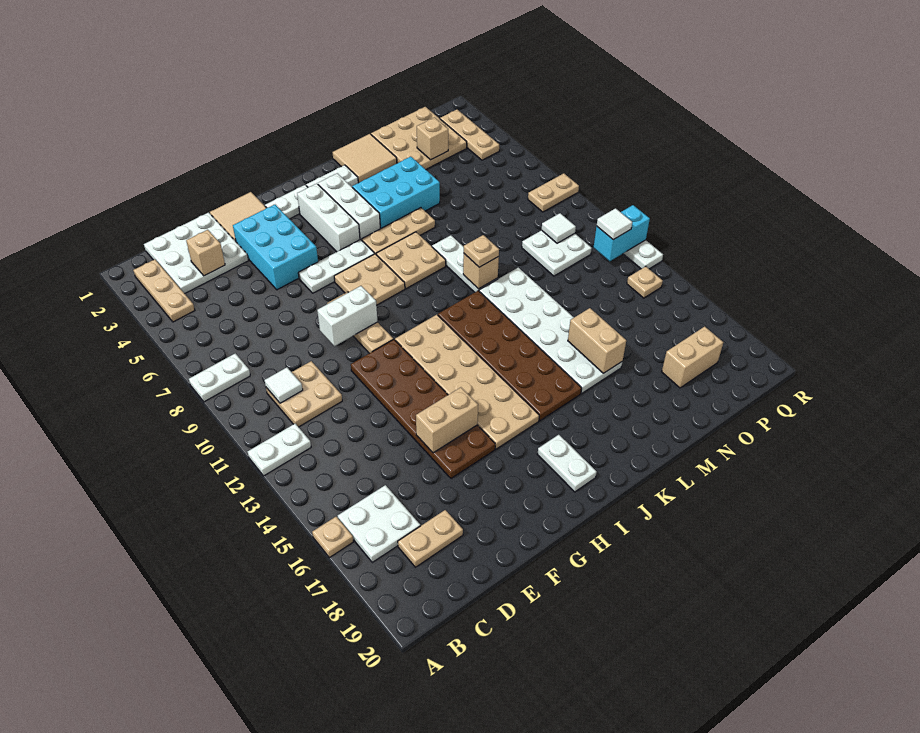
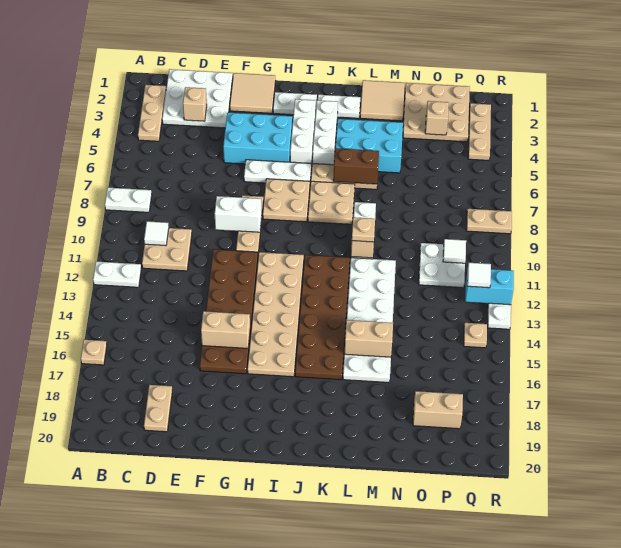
white 2x2 plate [338,485,420,562] -> none
tan 1x2 plate [398,510,463,567] -> tan 1x2 plate turned to [144,385,172,432]
cyan 2x3 brick [233,205,318,290] -> cyan 2x3 brick turned to [223,113,292,164]
white 1x2 plate [538,435,597,492] -> none
none -> brown 1x2 brick [333,148,379,184]
tan 1x2 brick [568,308,626,373] -> tan 1x2 brick turned to [345,320,393,357]

